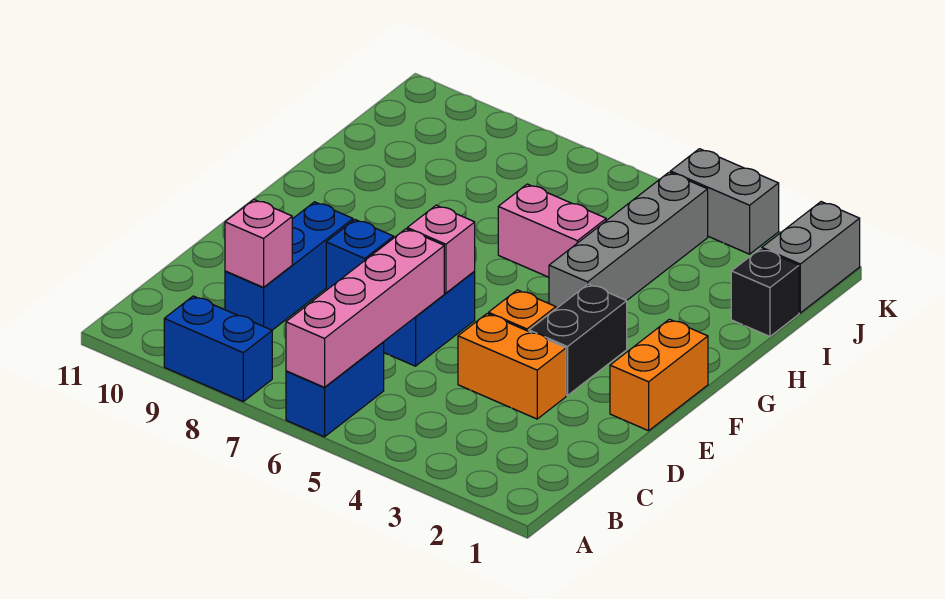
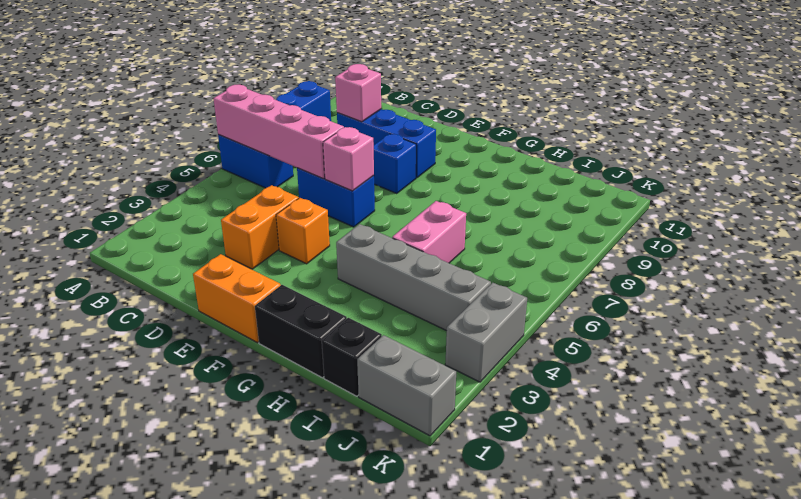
black 1x2 brick [529,284,627,395] -> black 1x2 brick moved to [255,285,347,378]

